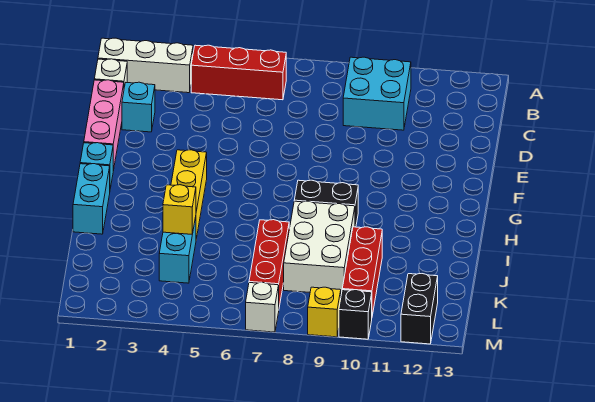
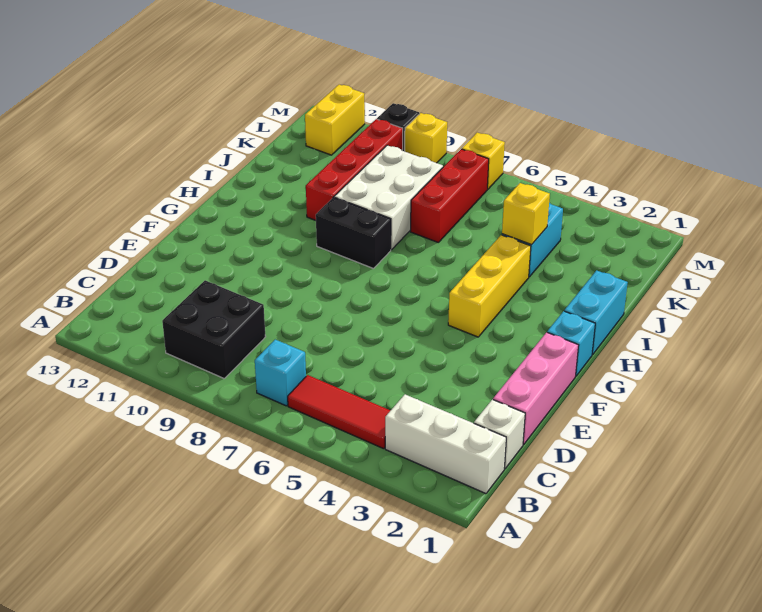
red 1x3 brick [191,45,286,100] -> red 1x3 tile [288,375,391,449]
cyan 2x2 brick [343,57,411,130] -> black 2x2 brick [162,280,266,378]
cyan 1x1 brick [122,82,155,132] -> cyan 1x1 brick moved to [255,340,306,406]
red 1x3 brick [342,227,382,316] -> red 1x4 brick [306,119,403,220]
black 1x2 brick [401,274,438,344] -> yellow 1x2 brick [305,85,365,155]
white 1x1 brick [246,282,279,332] -> yellow 1x1 brick [462,133,505,189]

